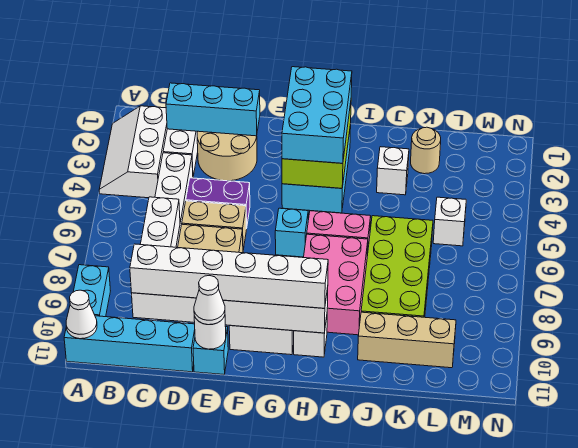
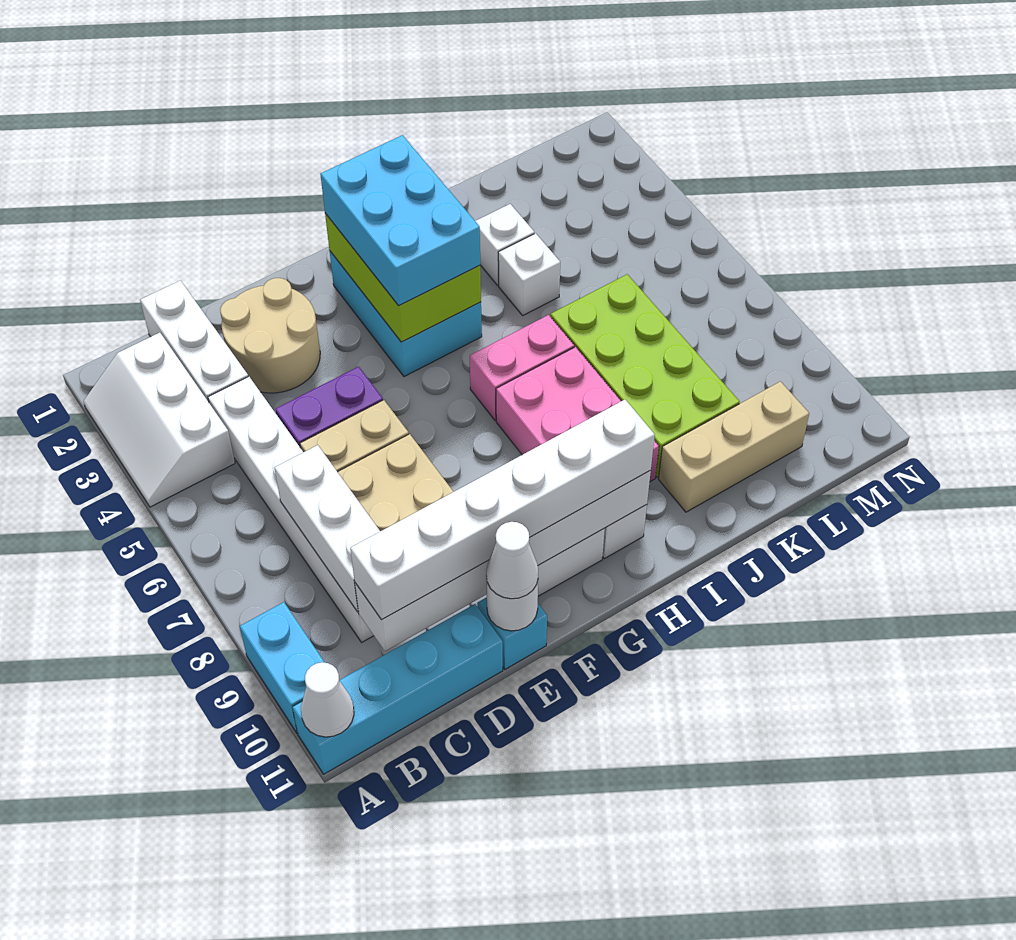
cyan 1x3 brick [166,83,260,136] -> none
cyan 1x1 brick [275,208,308,257] -> none
tan 1x1 round brick [411,127,441,174] -> none
white 1x1 brick [433,197,466,246] -> white 1x1 brick moved to [498,233,560,315]

